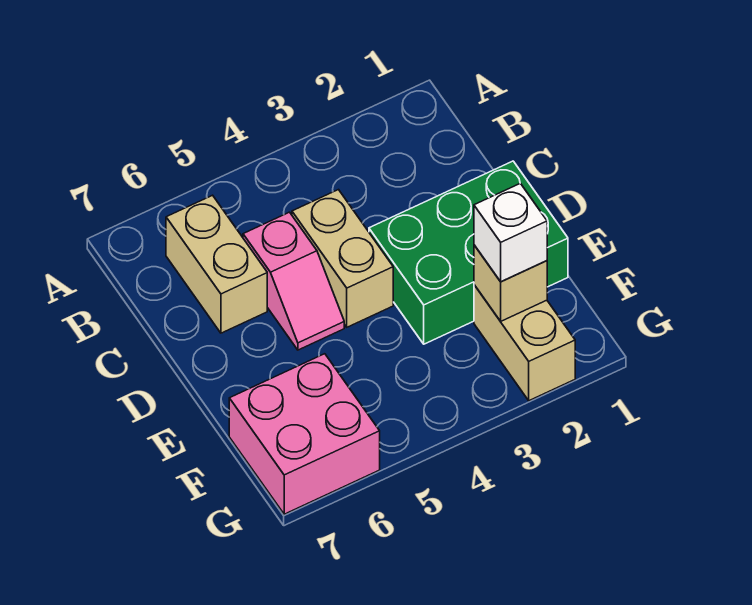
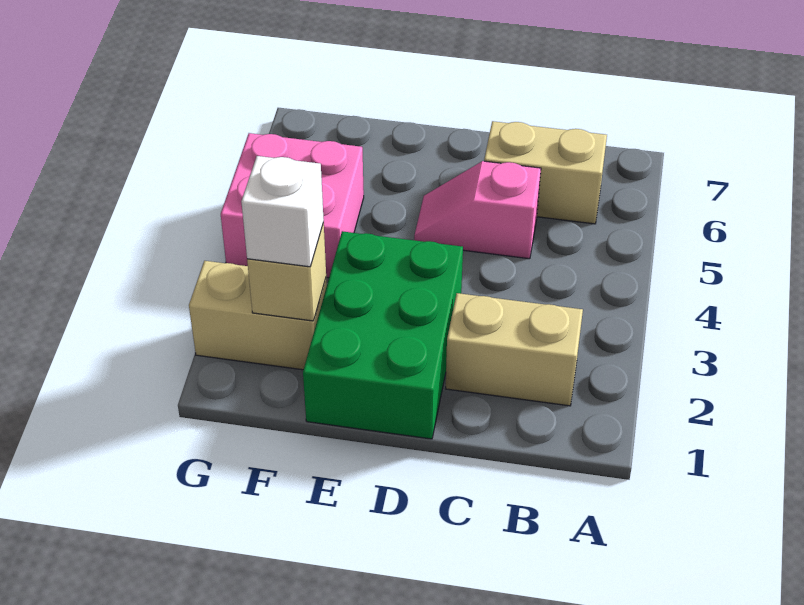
tan 1x2 brick [292,190,393,327] -> tan 1x2 brick moved to [446,293,583,406]
pink 2x2 brick [229,354,380,514] -> pink 2x2 brick moved to [221,133,364,278]

